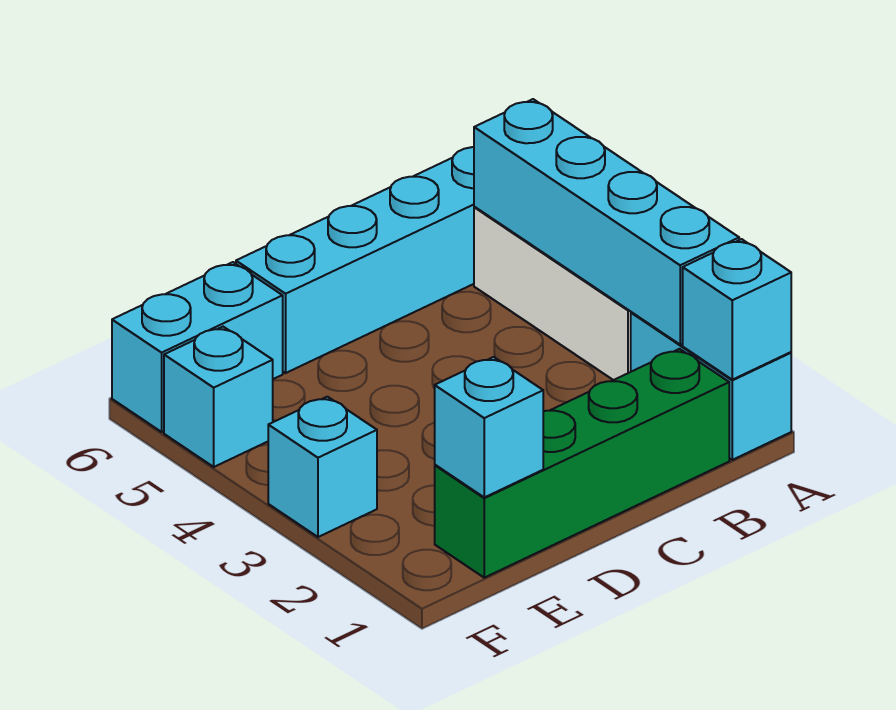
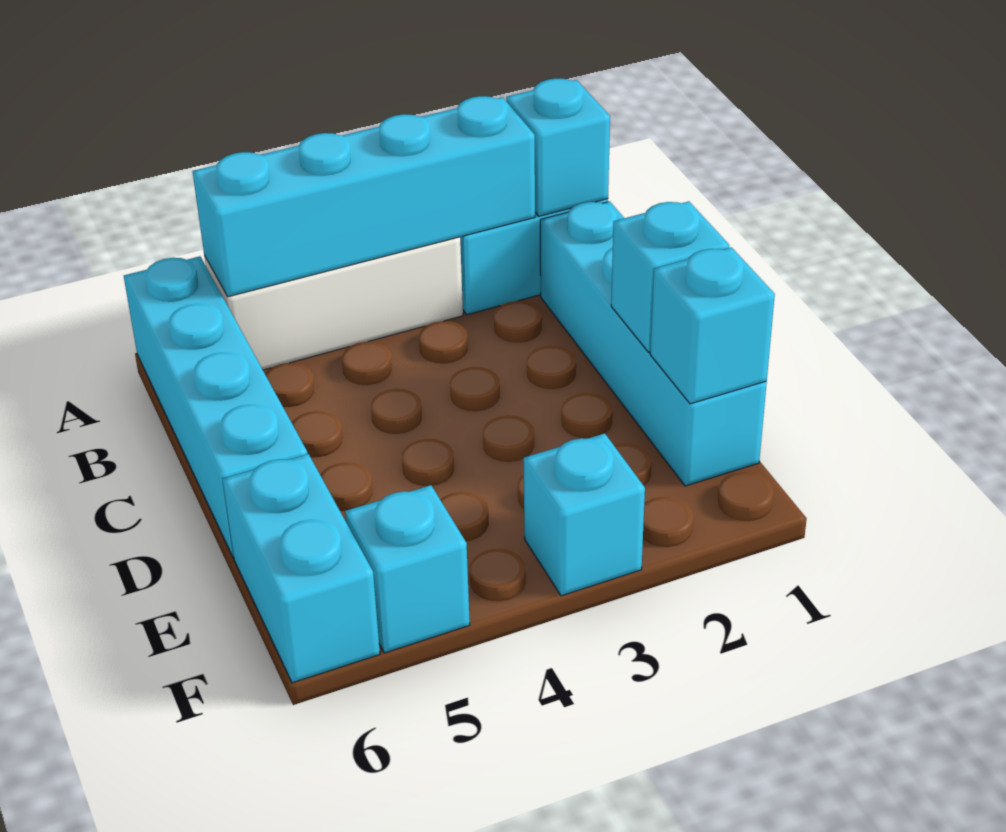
green 1x4 brick [435,349,729,578] -> cyan 1x4 brick [540,201,767,486]
none -> cyan 1x1 brick [611,201,729,352]

